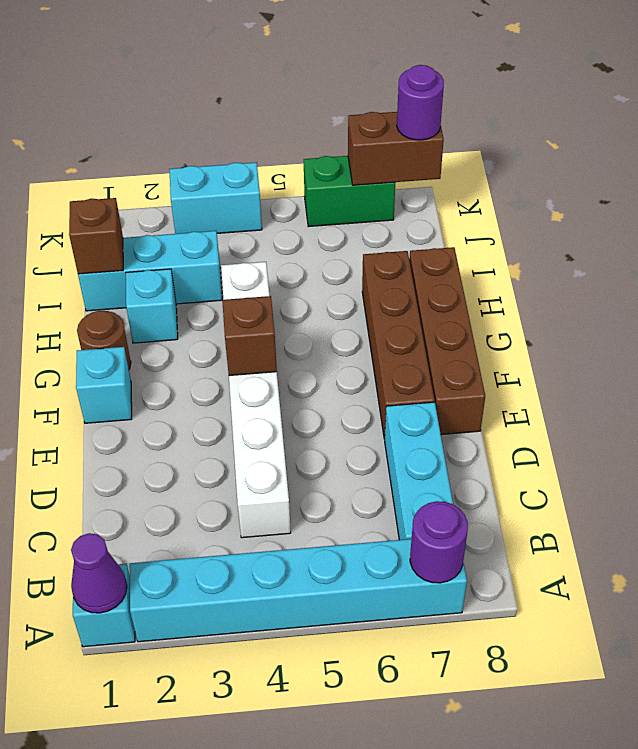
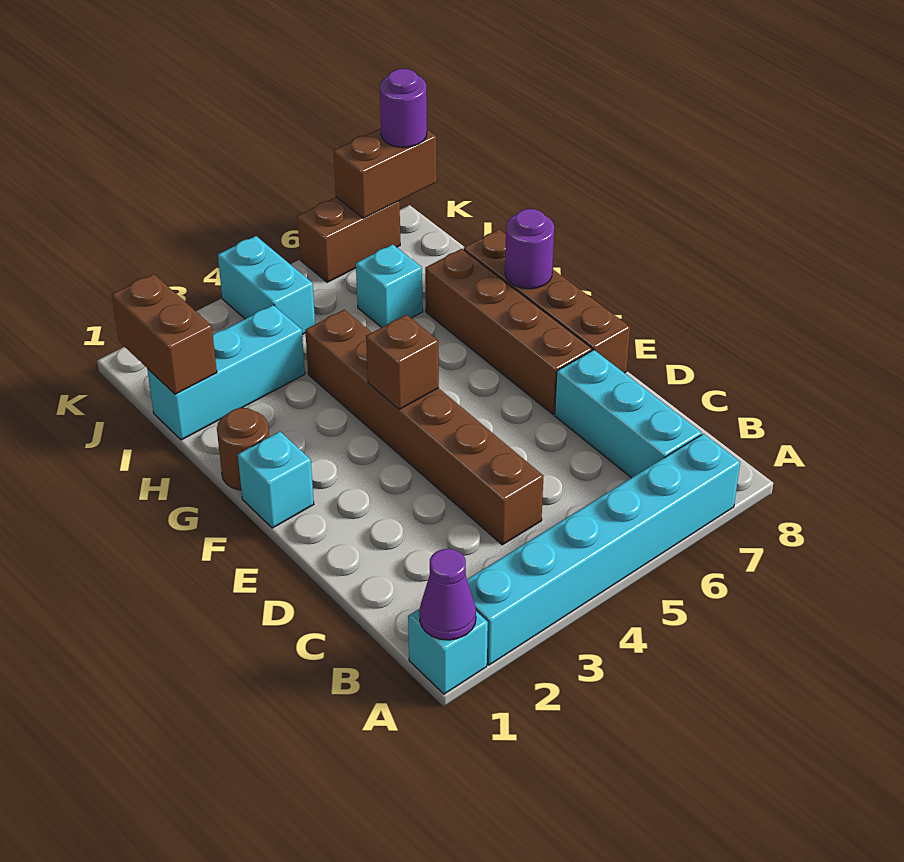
purple 1x1 round brick [410,501,468,583] -> purple 1x1 round brick moved to [505,209,554,289]
white 1x6 brick [221,262,291,538] -> brown 1x6 brick [305,310,543,545]
cyan 1x1 brick [126,269,178,343] -> cyan 1x1 brick moved to [356,244,423,328]
brown 1x1 brick [69,198,123,274] -> brown 1x2 brick [112,274,217,394]
cyan 1x2 brick [169,162,262,234] -> cyan 1x2 brick turned to [218,236,315,335]
green 1x2 brick [304,156,395,227] -> brown 1x2 brick [297,197,400,282]

